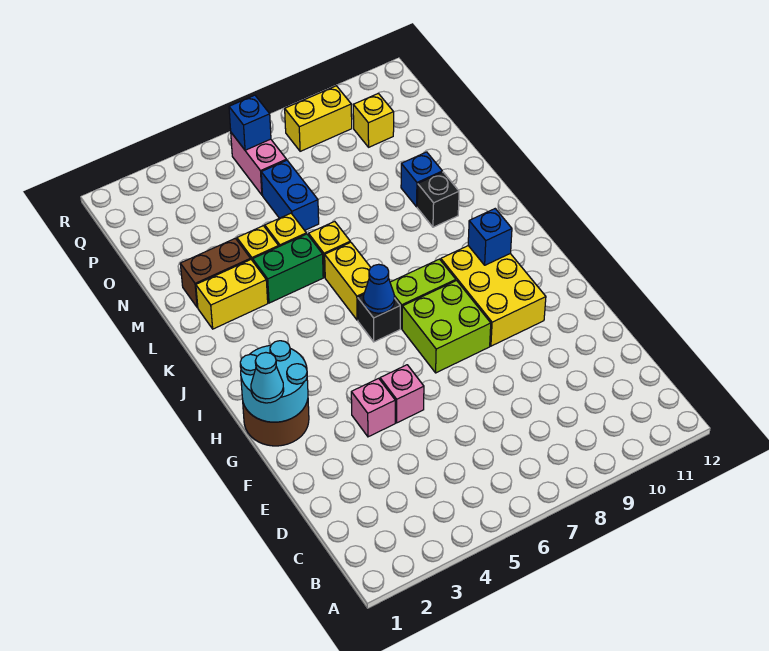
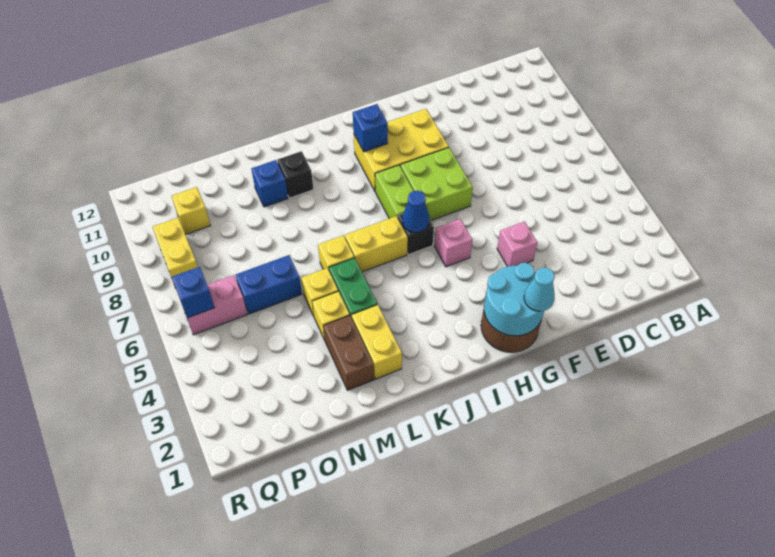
pink 1x1 brick [380,365,424,423] -> pink 1x1 brick moved to [434,219,472,267]

